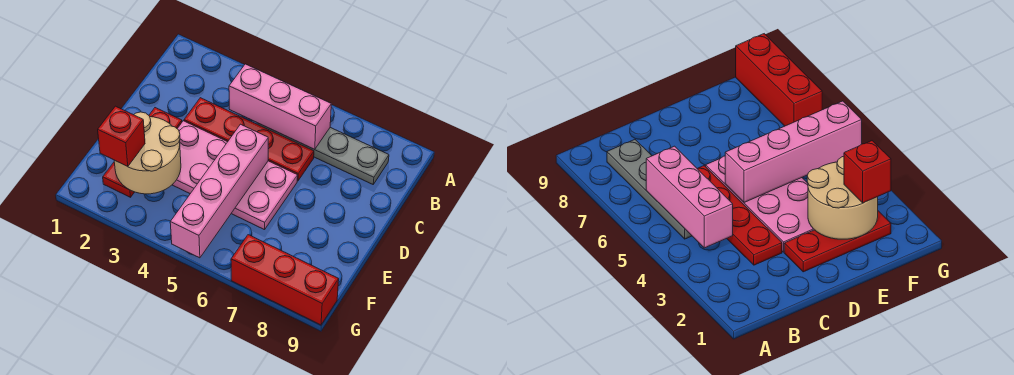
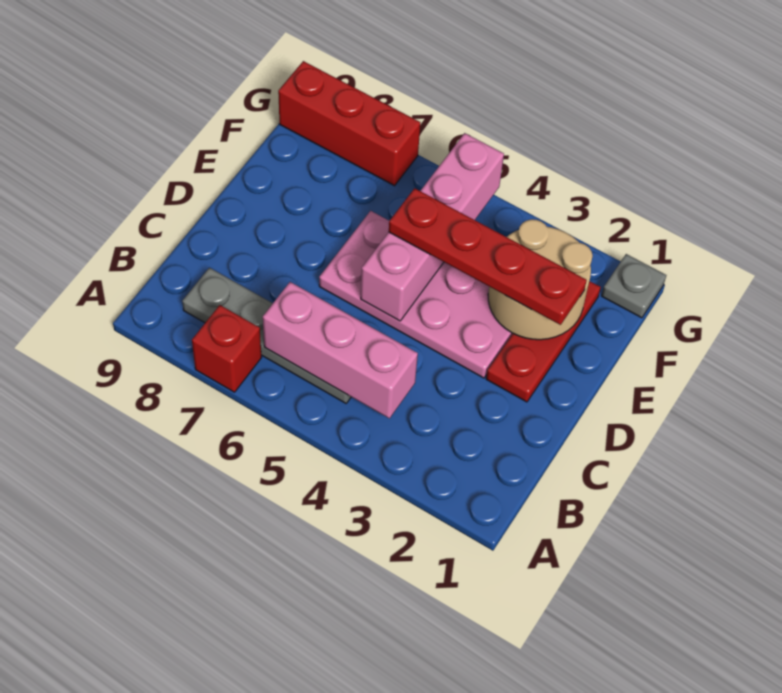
red 1x4 plate [184,98,314,181] -> red 1x4 plate moved to [389,188,587,325]
red 1x1 brick [98,106,145,167] -> red 1x1 brick moved to [192,305,261,392]
none -> grey 1x1 plate [602,254,666,318]

